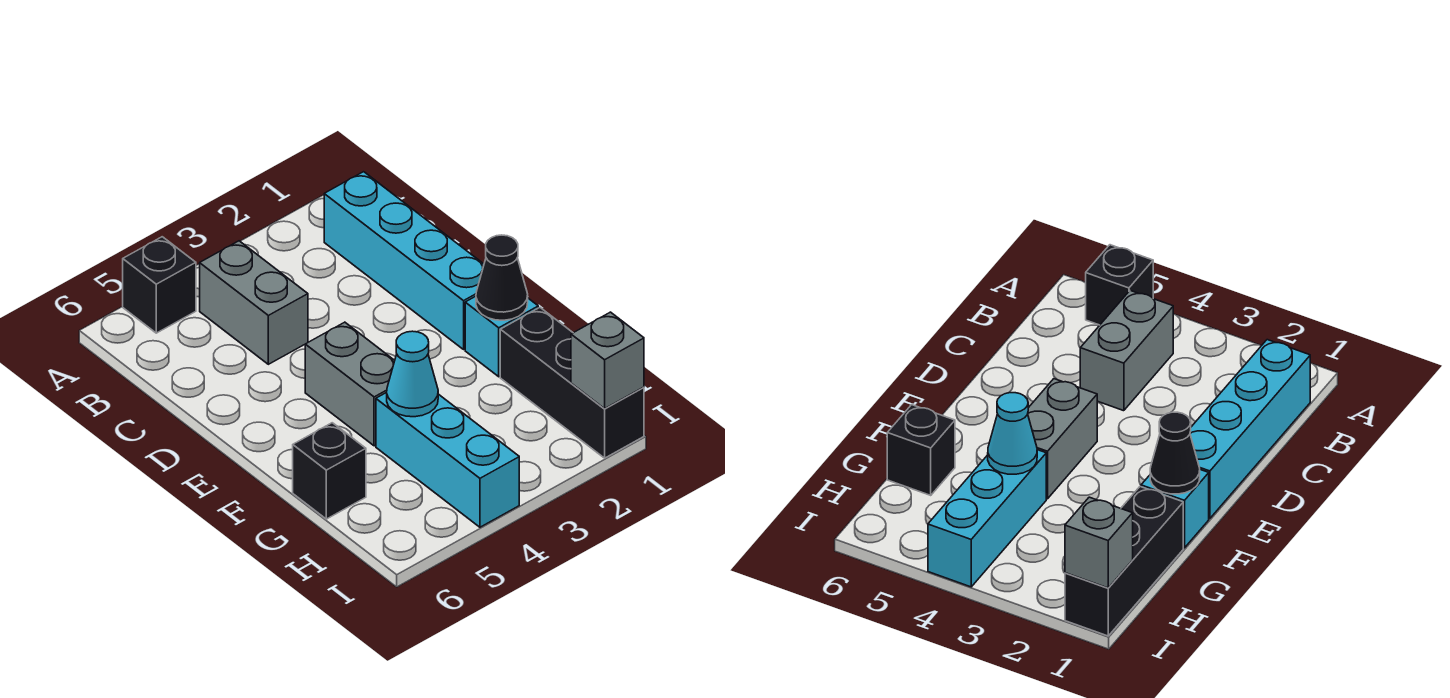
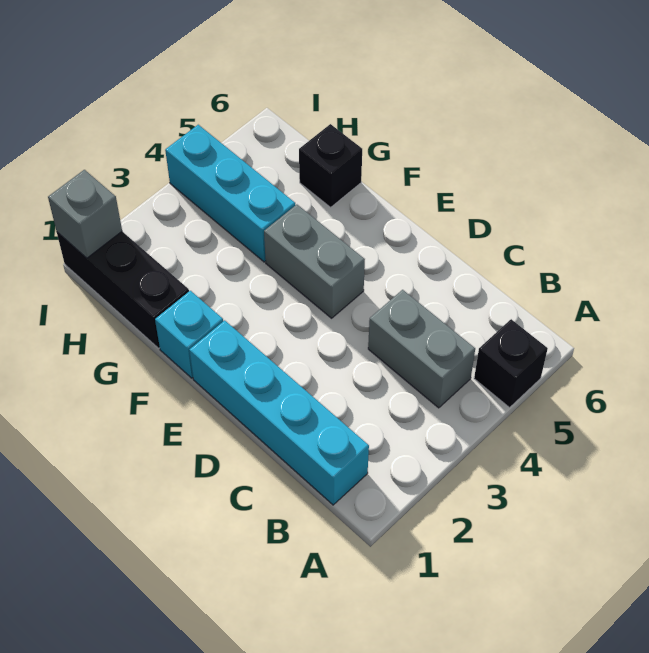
black 1x1 cone [476,235,528,320] -> none
cyan 1x1 cone [387,331,438,417] -> none

